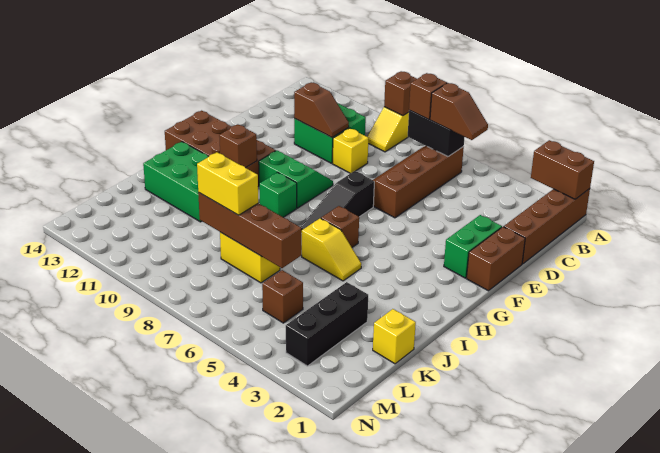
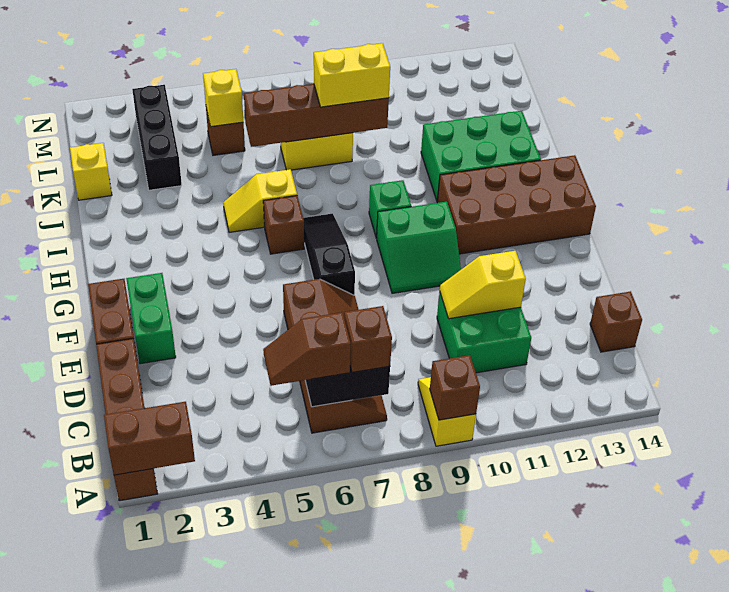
yellow 1x1 brick [333,128,368,173] -> yellow 1x1 brick moved to [203,69,243,127]
brown 1x2 slope [294,83,349,137] -> yellow 1x2 slope [440,251,526,319]
brown 1x1 brick [219,124,257,168] -> brown 1x1 brick moved to [590,291,642,352]

